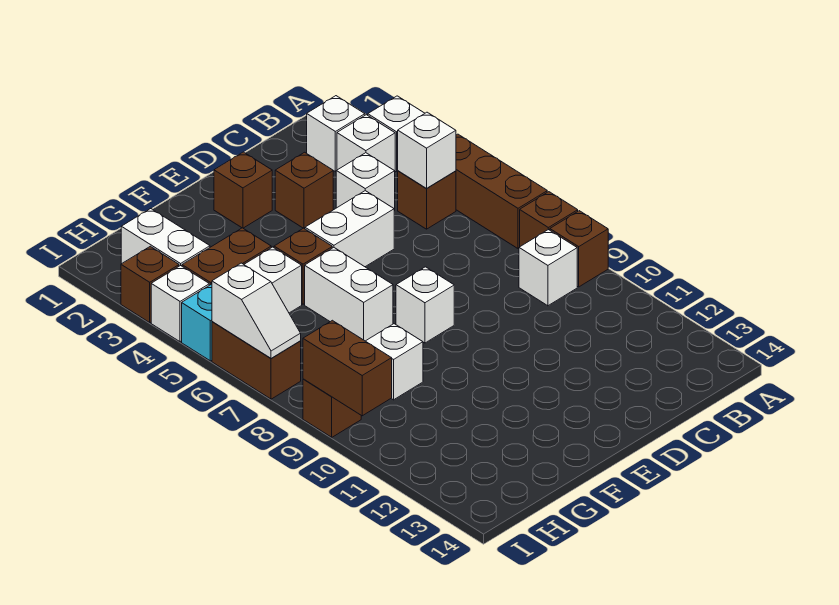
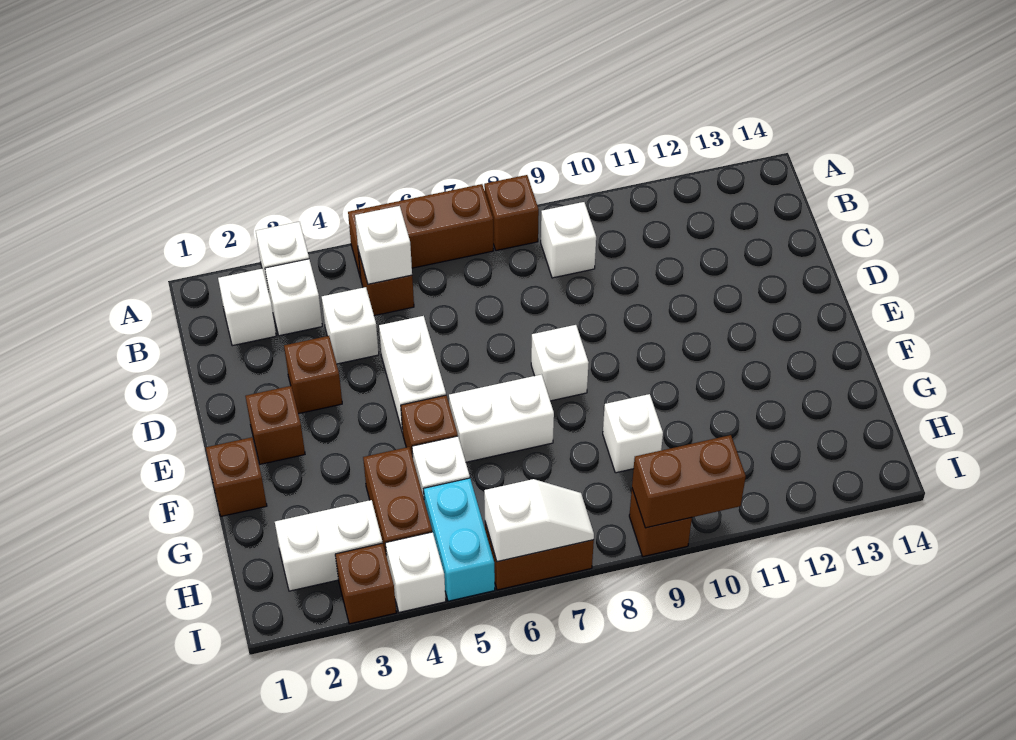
brown 1x1 brick [550,211,608,287] -> brown 1x1 brick moved to [206,437,267,516]

